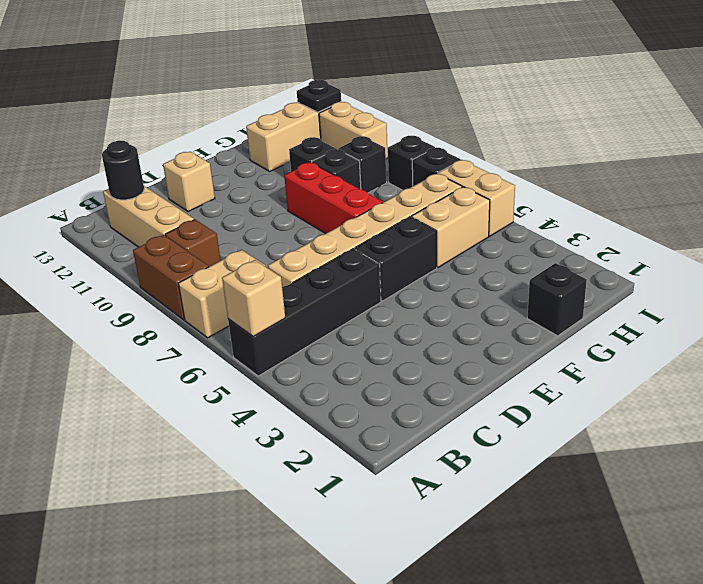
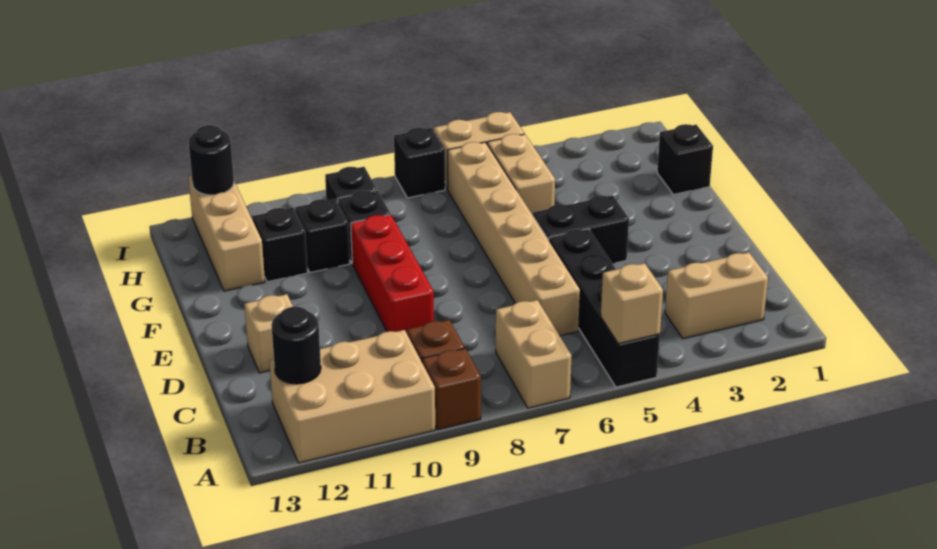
brown 1x2 brick [133,235,209,320] -> brown 1x1 brick [422,348,481,430]
tan 1x3 brick [103,186,194,247] -> tan 2x3 brick [269,330,435,463]
black 1x2 brick [355,217,437,301] -> black 1x2 brick turned to [533,195,629,263]
red 1x3 brick [284,162,383,234] -> red 1x3 brick turned to [351,215,434,333]
black 1x1 brick [388,136,435,190] -> black 1x1 brick moved to [253,208,308,282]
tan 1x2 brick [319,102,388,159] -> tan 1x2 brick moved to [665,252,768,339]
black 1x1 plate [297,80,341,112] -> black 1x1 round brick [189,125,234,195]

